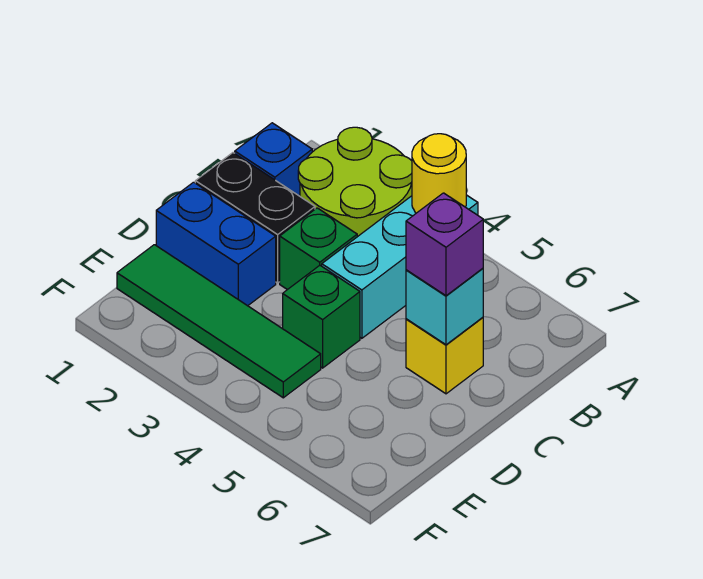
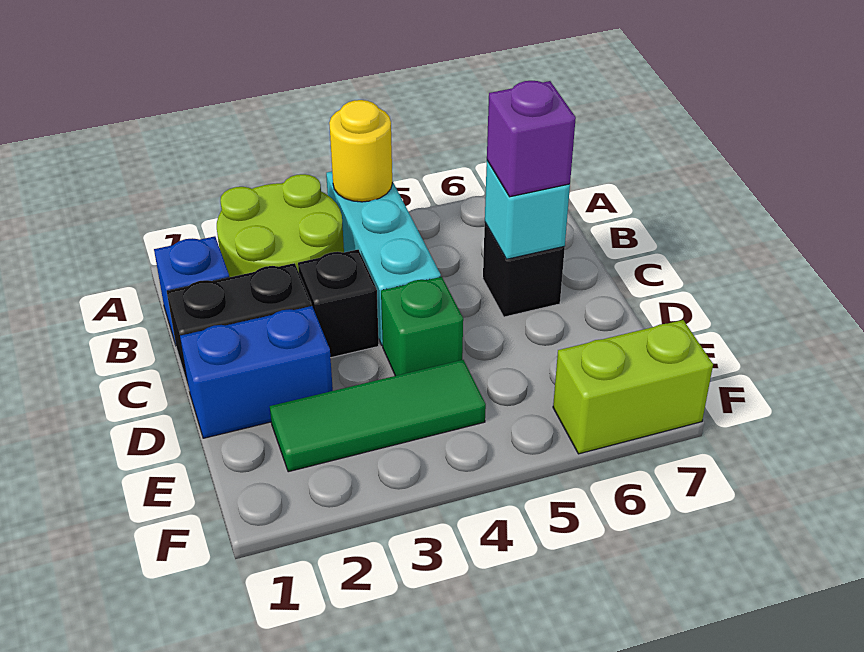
green 1x1 brick [280,208,357,290] -> black 1x1 brick [298,250,379,358]
yellow 1x1 brick [406,317,483,394] -> black 1x1 brick [483,223,565,317]
green 1x4 tile [117,245,321,398] -> green 1x3 tile [270,360,486,472]
none -> lime 1x2 brick [553,320,713,454]

